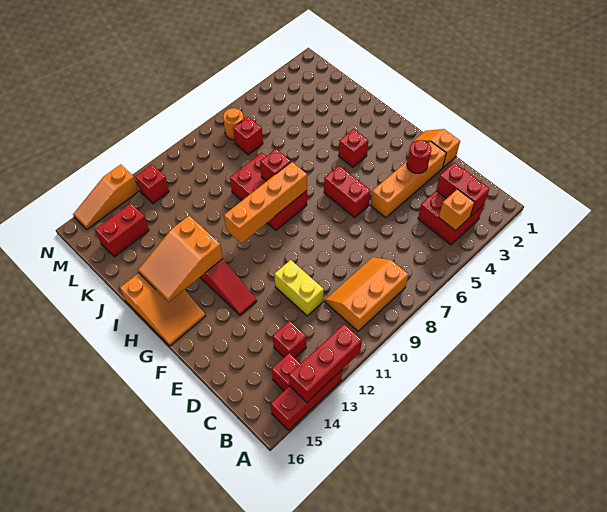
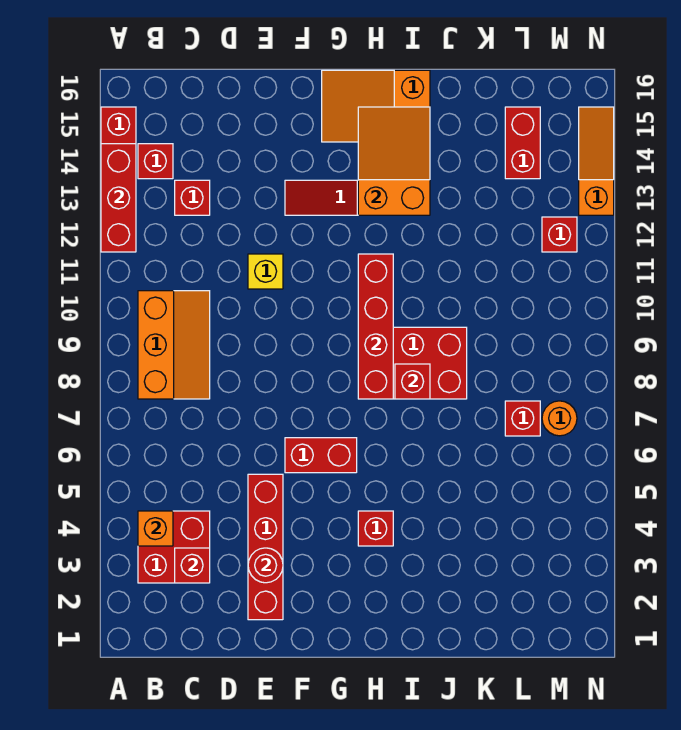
red 1x2 brick [436,162,490,217] -> red 1x1 brick [175,548,210,583]
yellow 1x2 brick [274,260,324,316] -> yellow 1x1 brick [248,254,283,289]
orange 1x2 slope [412,129,460,168] -> none
orange 1x4 brick [370,141,446,218] -> red 1x4 brick [248,474,283,620]
orange 1x4 brick [224,162,307,243] -> red 1x4 brick [358,254,393,399]

